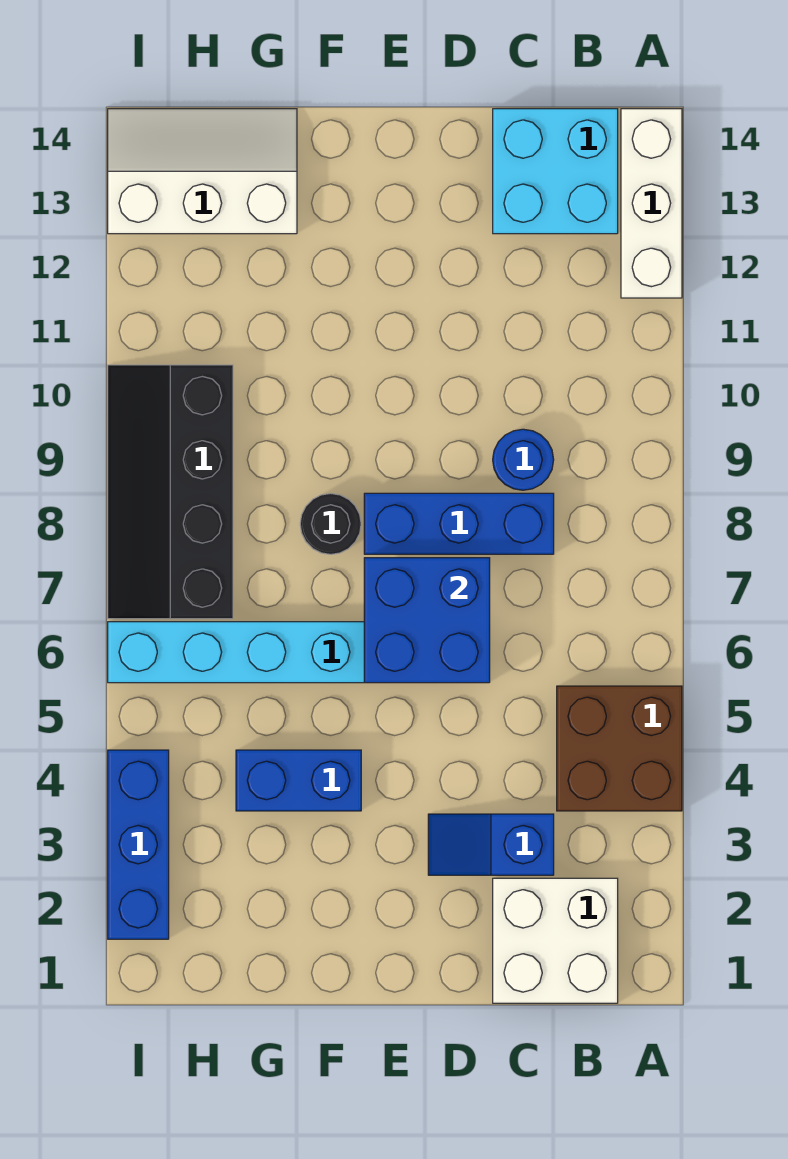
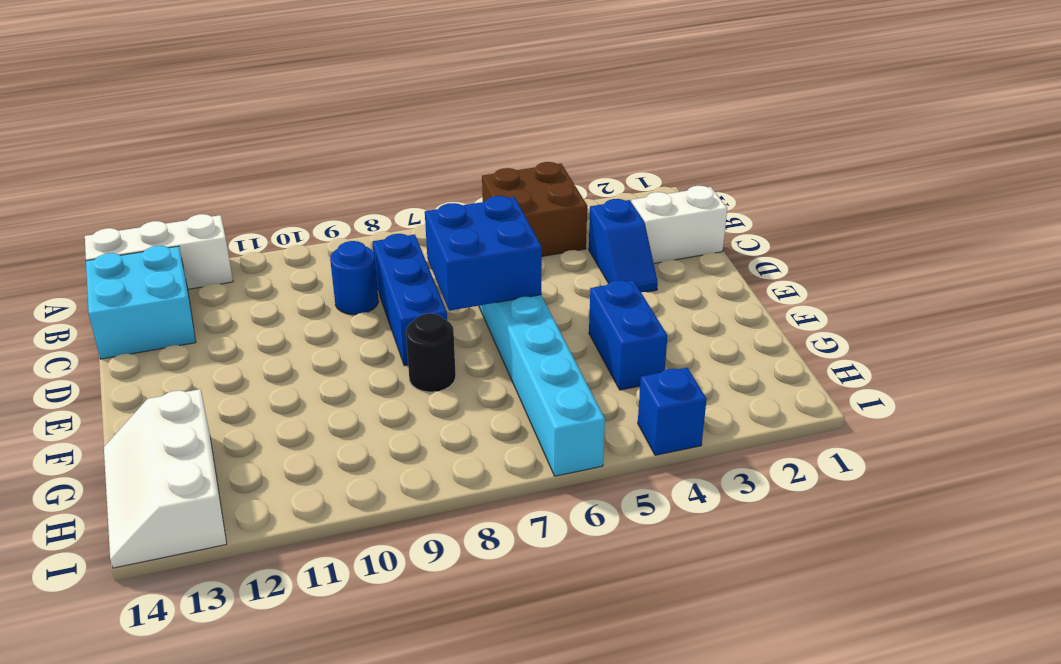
white 2x2 brick [493,878,618,1003] -> white 1x2 brick [631,186,727,263]
black 2x4 slope [108,365,233,619] -> none
blue 1x3 brick [108,750,169,939] -> blue 1x1 brick [638,368,707,455]

